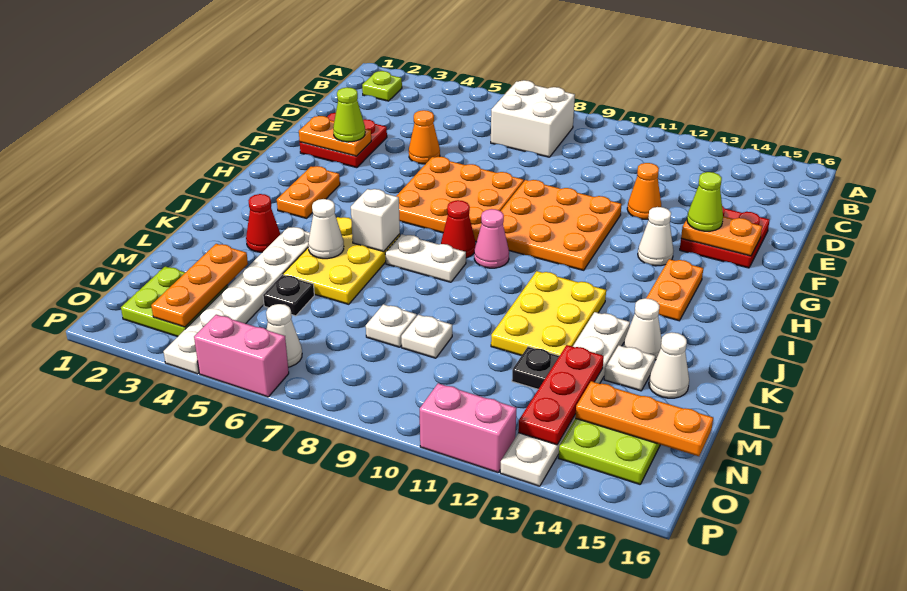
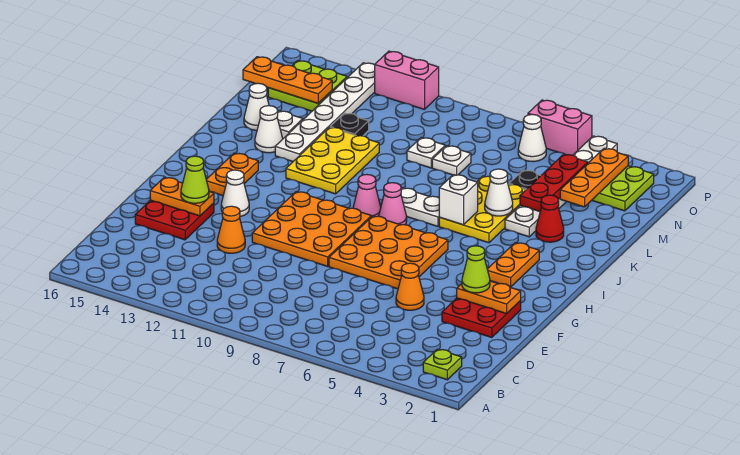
white 2x2 brick [491,80,575,157] -> none
red 1x1 cone [441,200,476,258] -> pink 1x1 cone [379,183,407,225]
red 1x3 plate [518,345,604,445] -> red 1x3 plate moved to [520,154,588,212]

